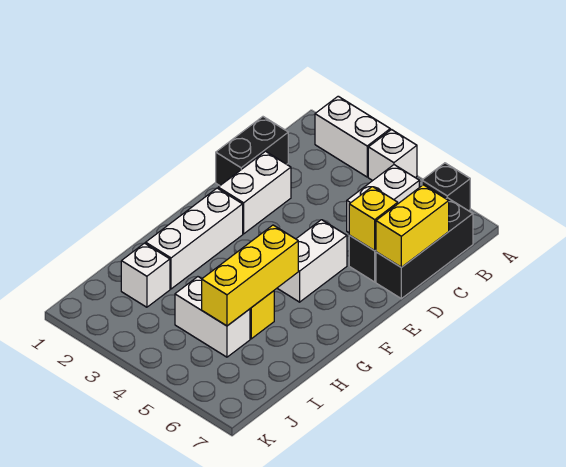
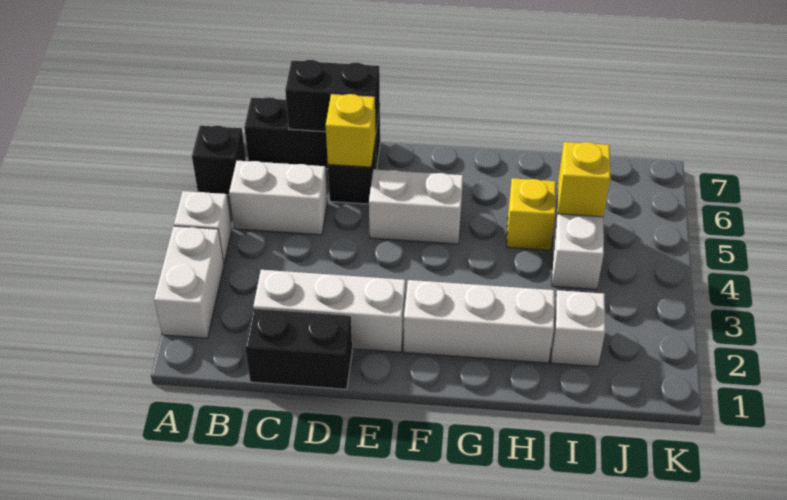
yellow 1x2 brick [376,185,449,267] -> black 1x2 brick [285,60,380,133]
white 1x2 brick [218,151,291,234] -> white 1x3 brick [253,270,405,352]
yellow 1x3 brick [202,225,298,326] -> yellow 1x1 brick [558,142,610,217]

